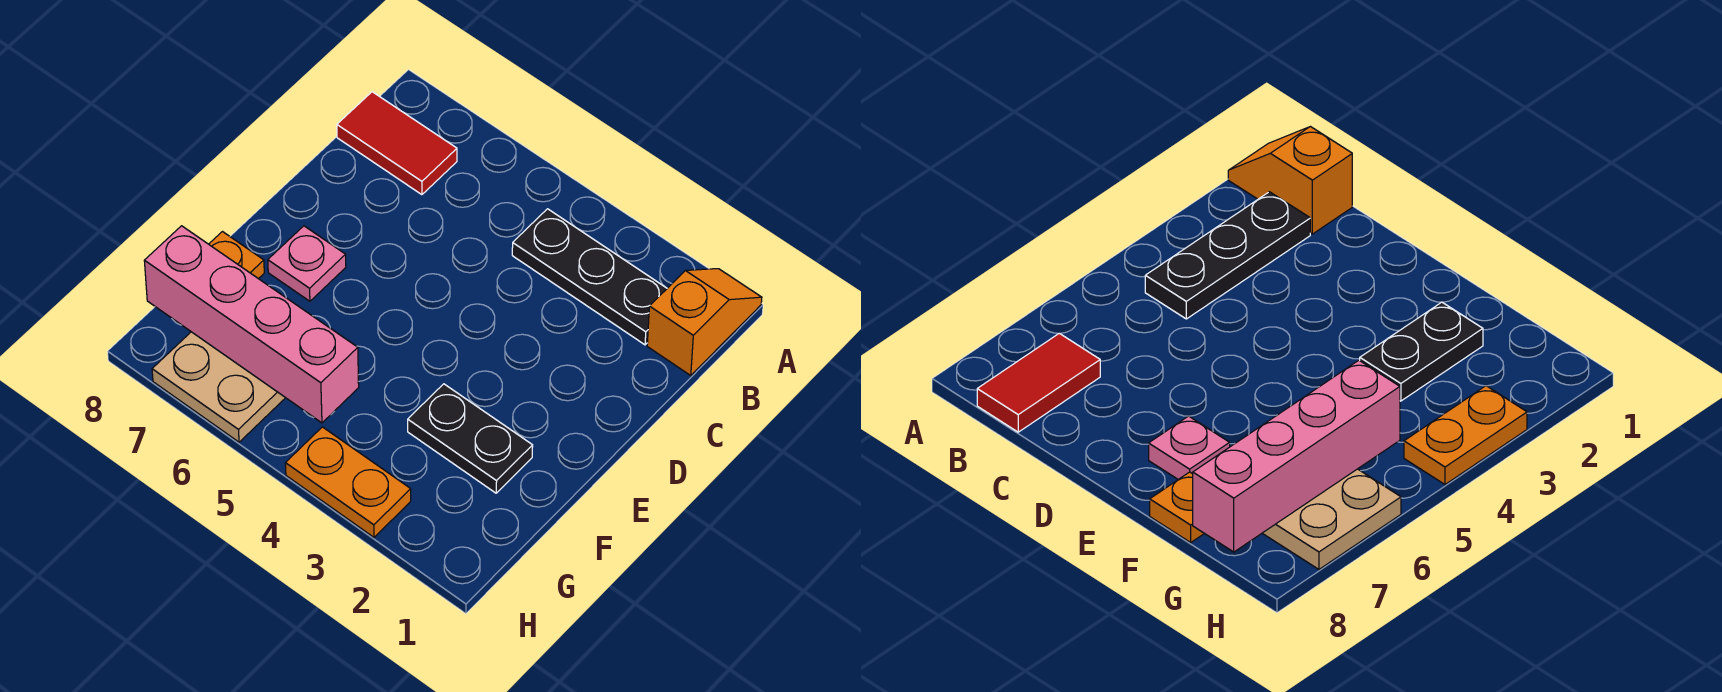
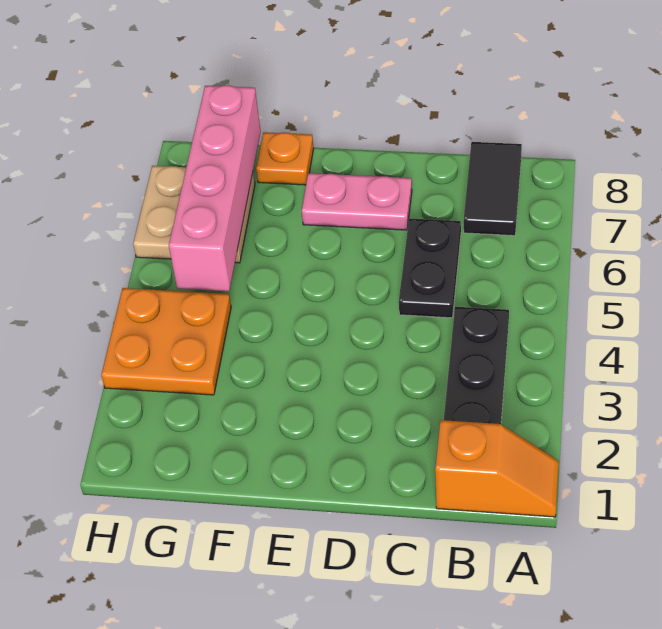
red 1x2 tile [337,92,457,195] -> black 1x2 tile [464,142,522,236]
pink 1x1 plate [268,226,346,301] -> pink 1x2 plate [302,173,412,230]
black 1x2 plate [408,384,533,493] -> black 1x2 plate moved to [399,218,461,318]
orange 1x2 plate [285,427,411,537] -> orange 2x2 plate [101,288,231,395]

